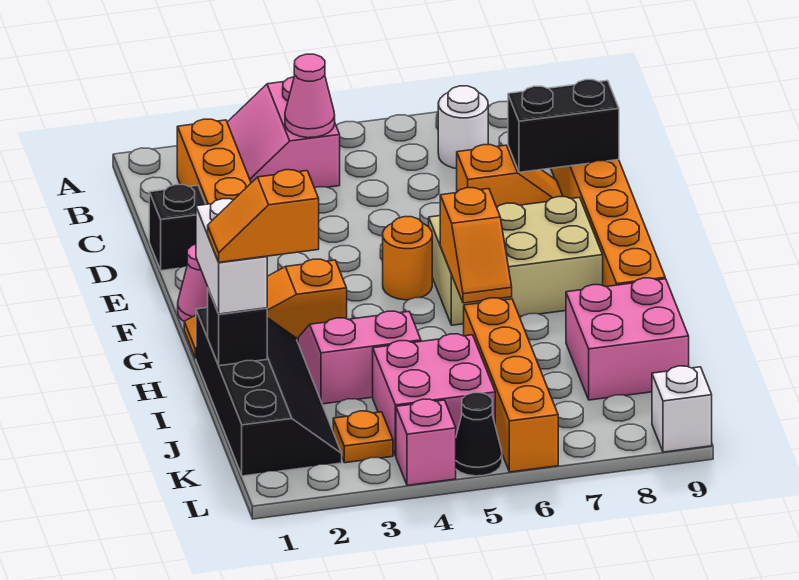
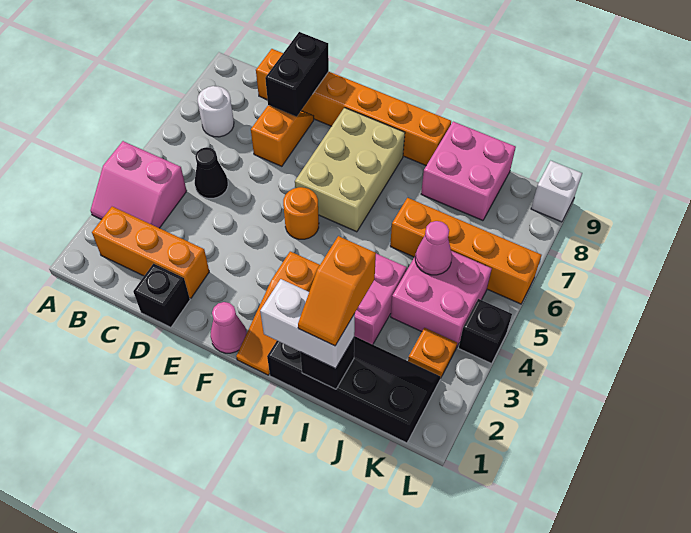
pink 1x1 cone [285,54,335,138] -> pink 1x1 cone moved to [415,221,452,275]
orange 1x2 slope [440,188,512,303] -> none
pink 1x1 brick [396,399,456,485] -> black 1x1 brick [459,299,512,364]
black 1x1 cone [456,393,502,476] -> black 1x1 cone moved to [195,147,228,198]

